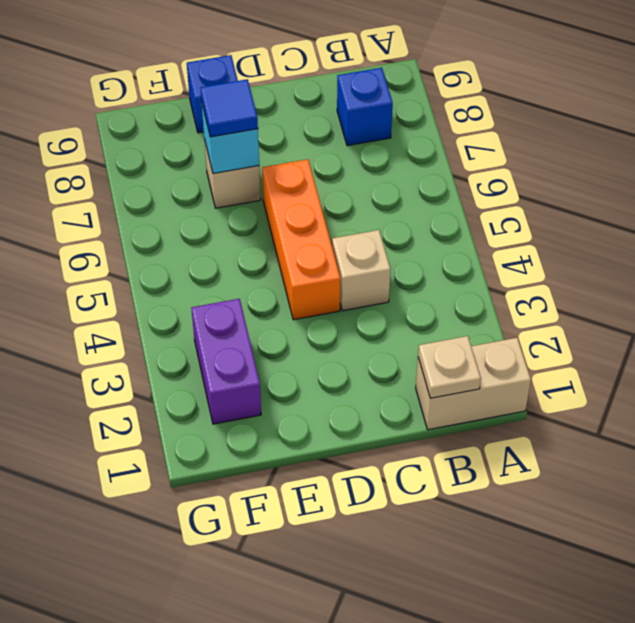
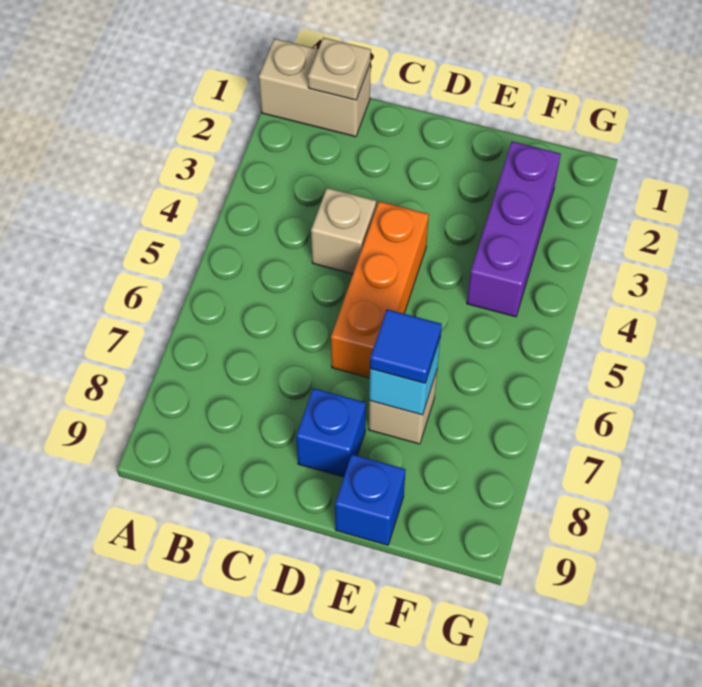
blue 1x1 brick [337,68,393,146] -> blue 1x1 brick moved to [296,388,366,477]
purple 1x2 brick [191,299,261,424] -> purple 1x3 brick [467,141,561,317]

